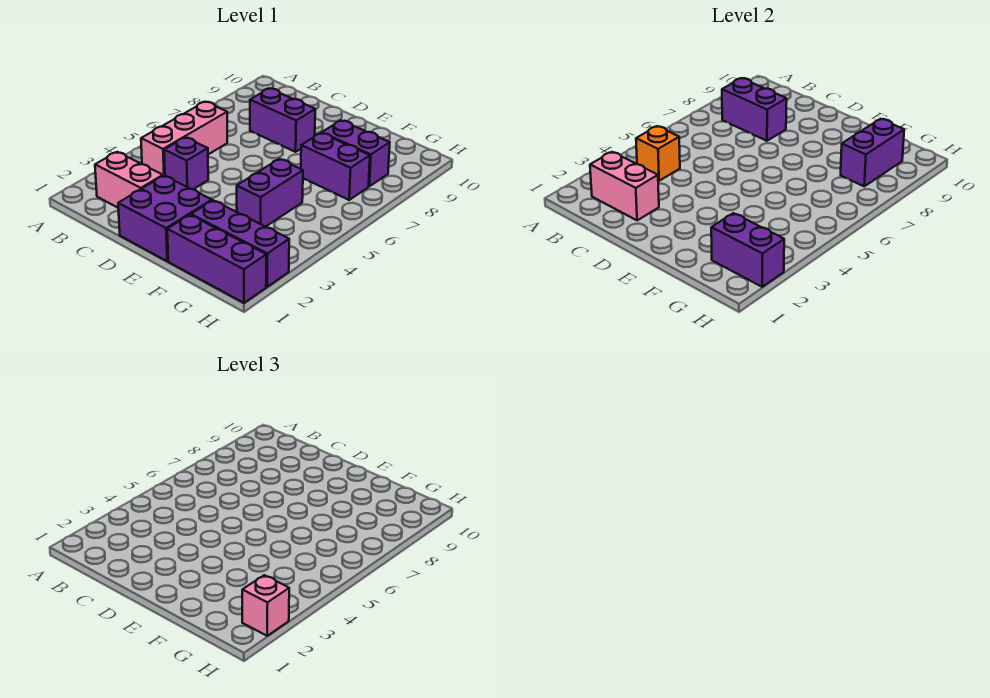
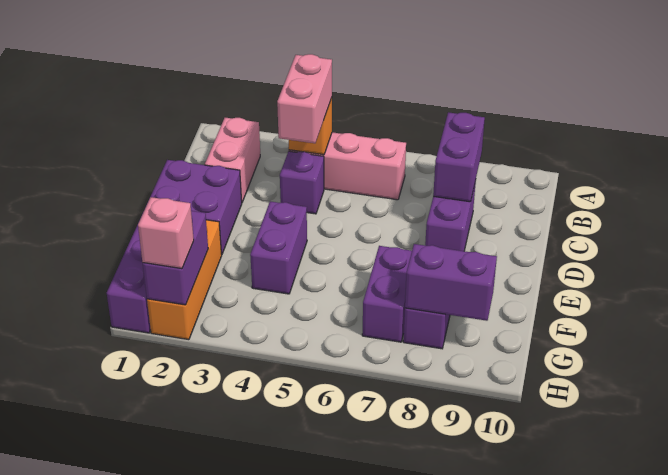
pink 1x2 brick [590,152,659,220] -> pink 1x2 brick moved to [277,54,332,143]
purple 1x3 brick [191,200,289,287] -> orange 1x3 brick [147,220,222,340]
purple 1x2 brick [237,159,303,227] -> purple 1x2 brick turned to [250,201,307,294]

